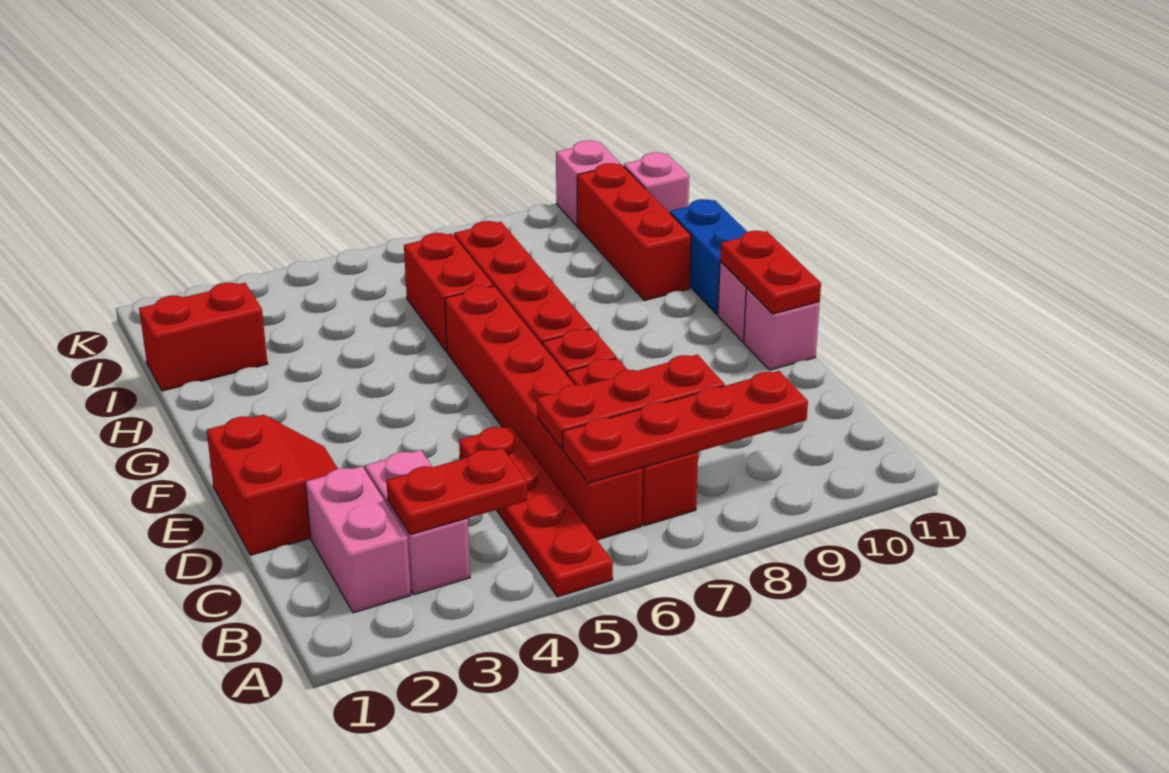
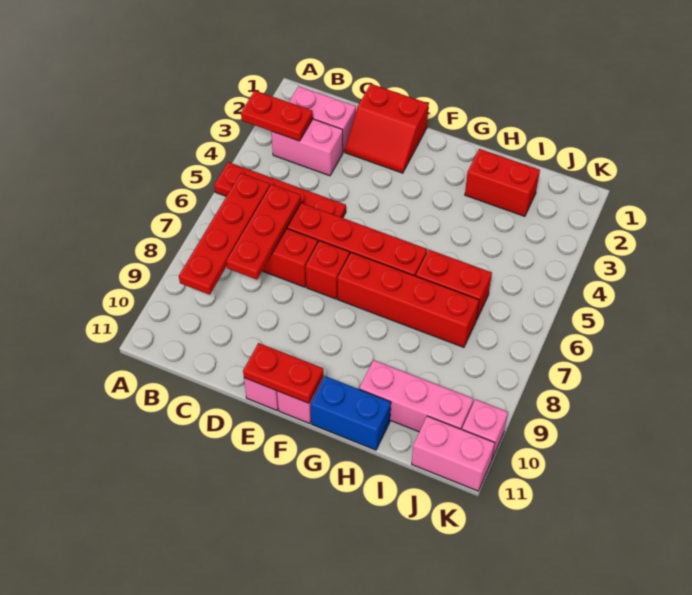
red 1x2 plate [386,448,527,535] -> red 1x2 plate turned to [241,91,313,141]
red 1x3 brick [577,163,691,301] -> pink 1x3 brick [359,360,473,432]
red 1x2 brick [139,283,268,391] -> red 1x2 brick turned to [465,149,540,216]
pink 1x1 brick [624,152,689,213] -> pink 1x2 brick [412,416,495,491]

